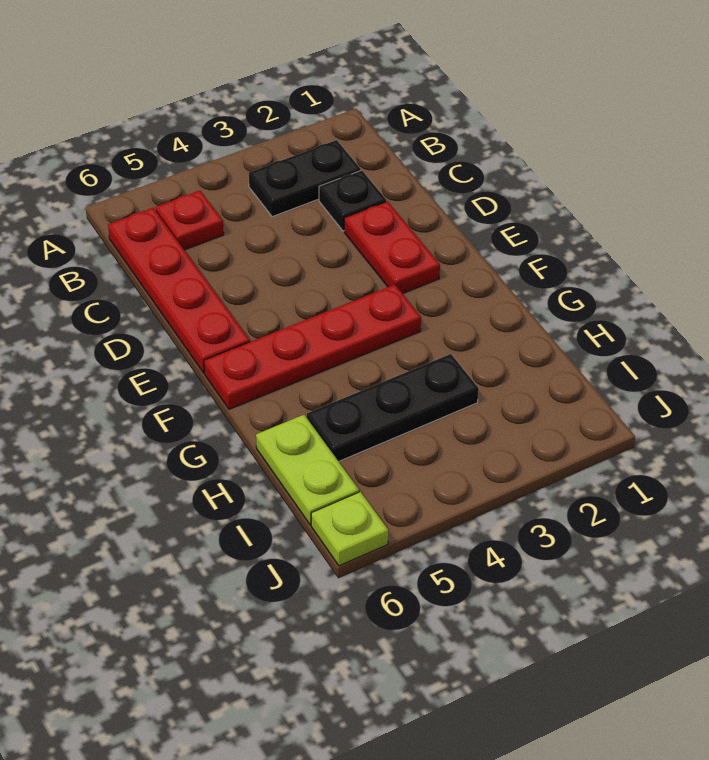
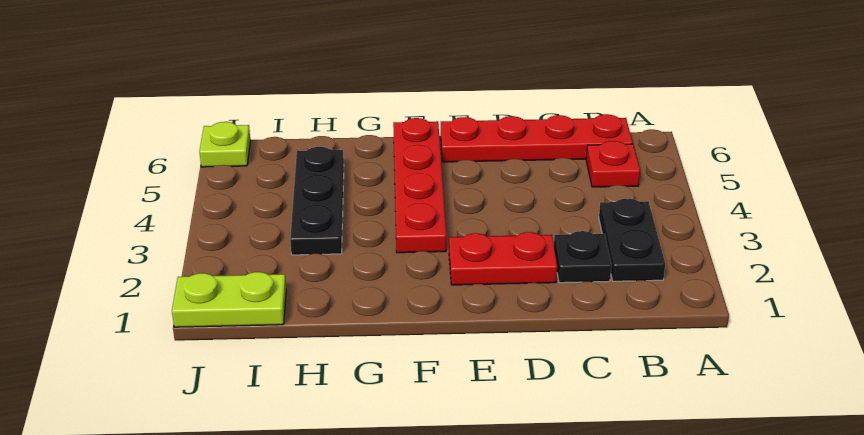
lime 1x2 plate [256,415,359,525] -> lime 1x2 plate moved to [172,272,286,327]

